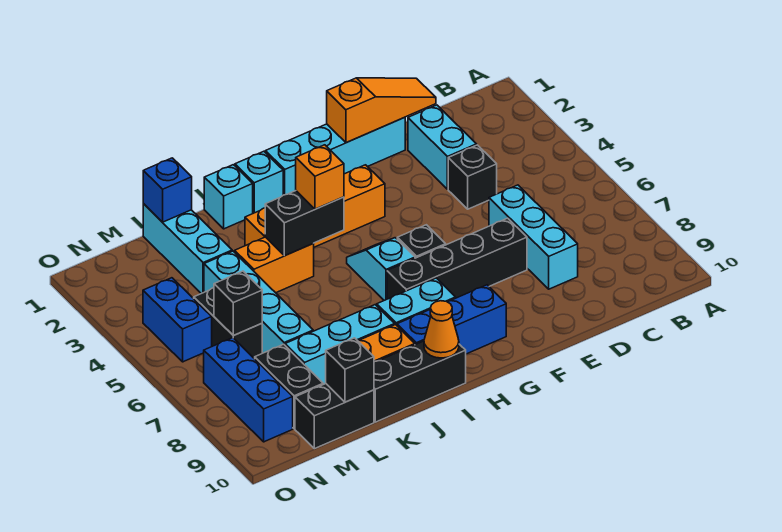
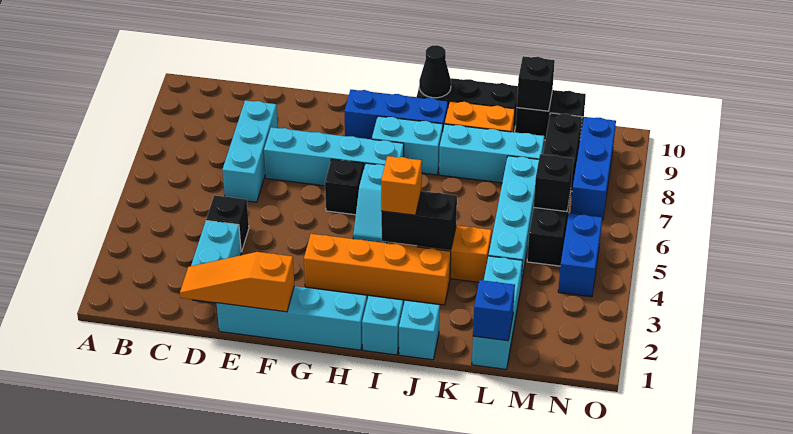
black 1x4 brick [387,218,527,299] -> cyan 1x4 brick [264,127,404,186]
orange 1x1 cone [424,301,459,358] -> black 1x1 cone [419,45,451,98]

